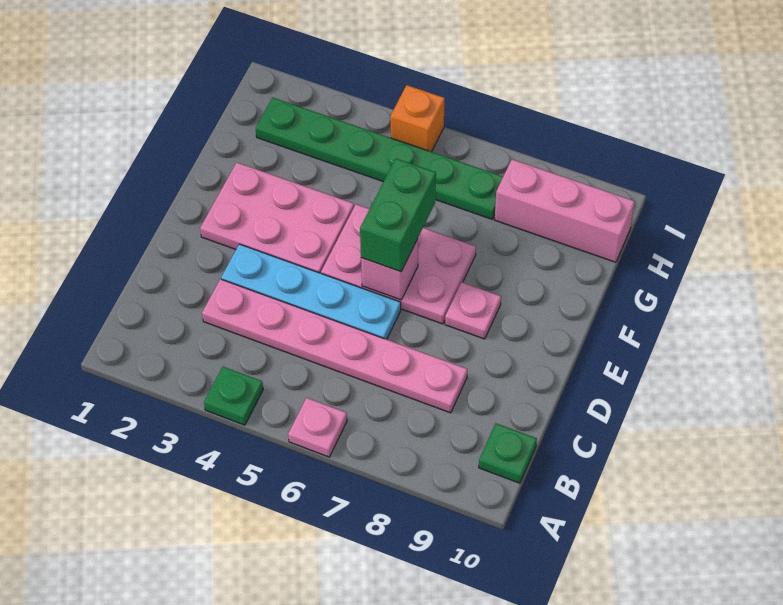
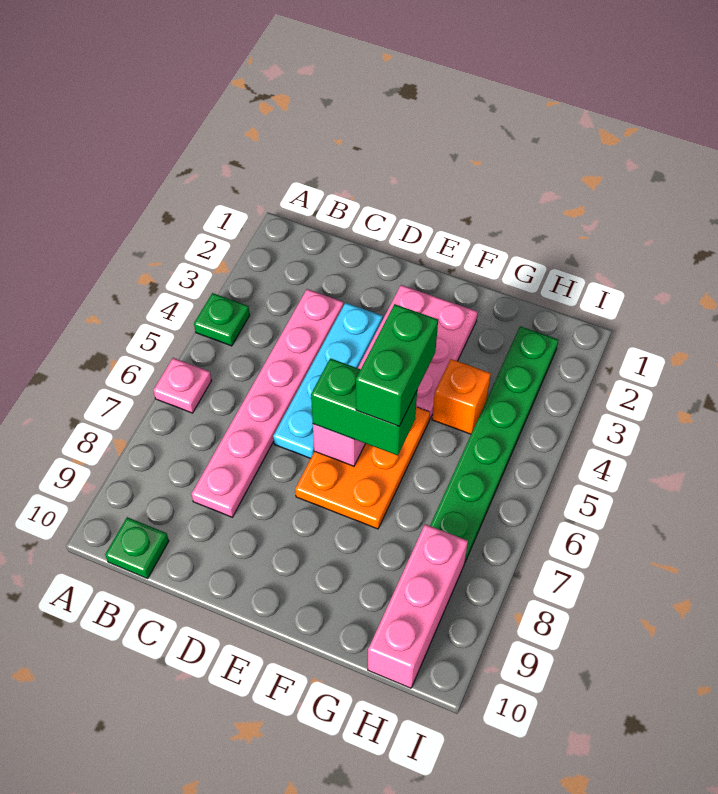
pink 2x3 plate [321,204,476,324] -> orange 2x3 plate [295,407,430,529]
pink 1x1 plate [445,282,501,339] -> none
none -> green 1x2 brick [356,304,438,426]
orange 1x1 brick [390,85,445,152] -> orange 1x1 brick moved to [432,359,491,434]

